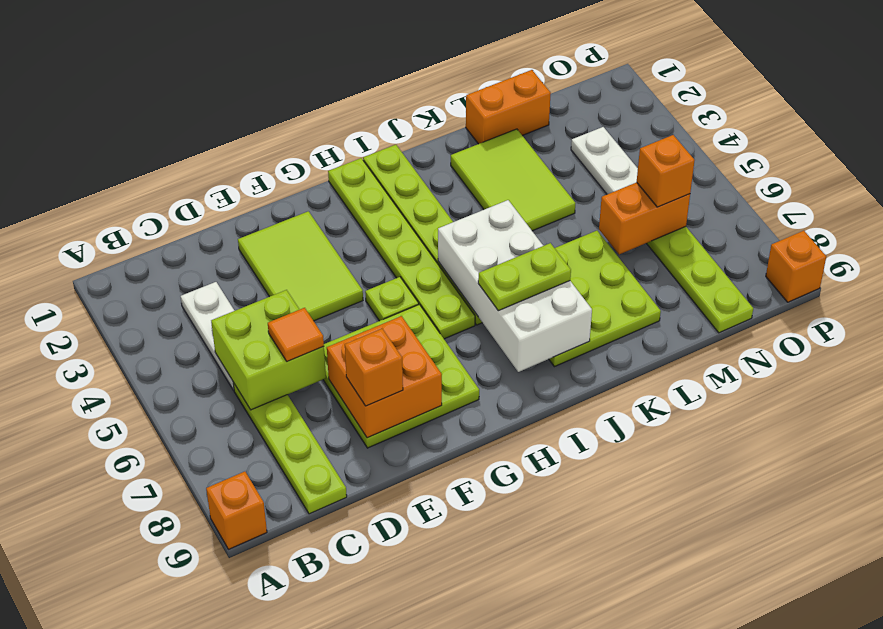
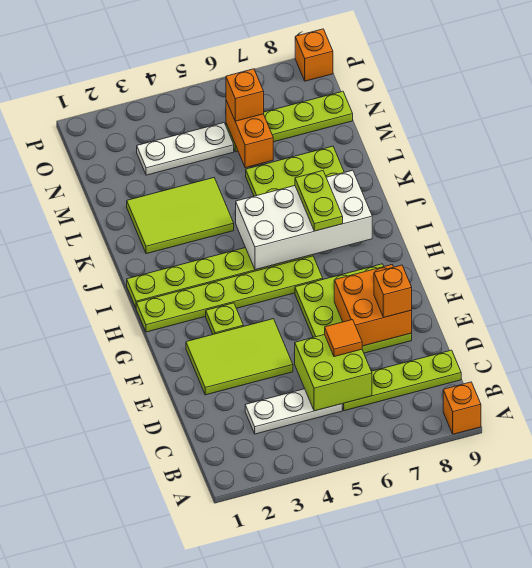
lime 1x1 plate [365,277,419,321] -> lime 1x1 plate moved to [206,303,243,334]
orange 1x2 brick [466,70,551,144] -> none

